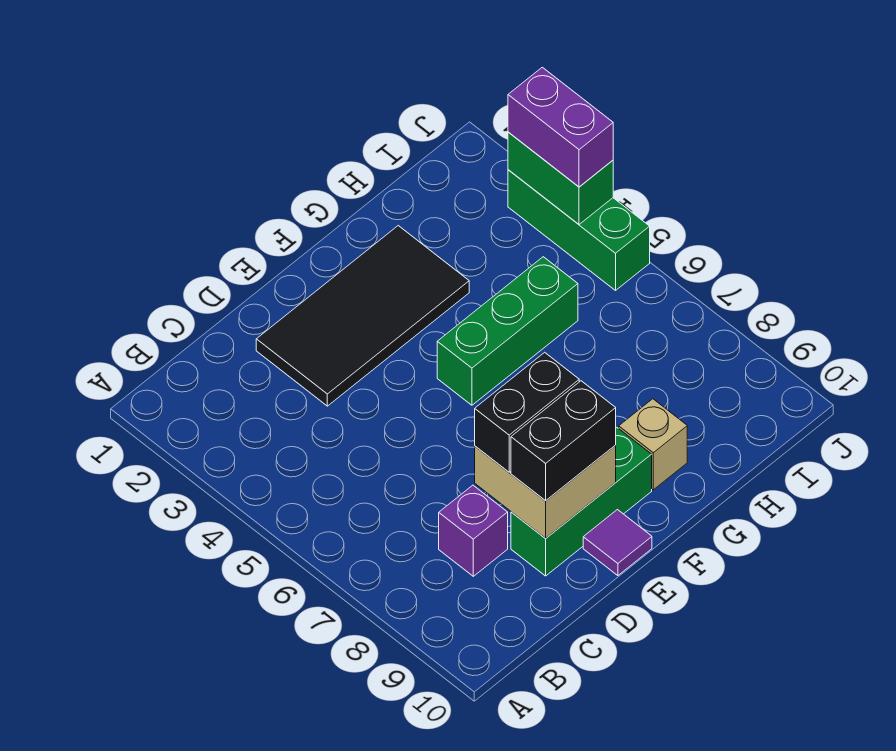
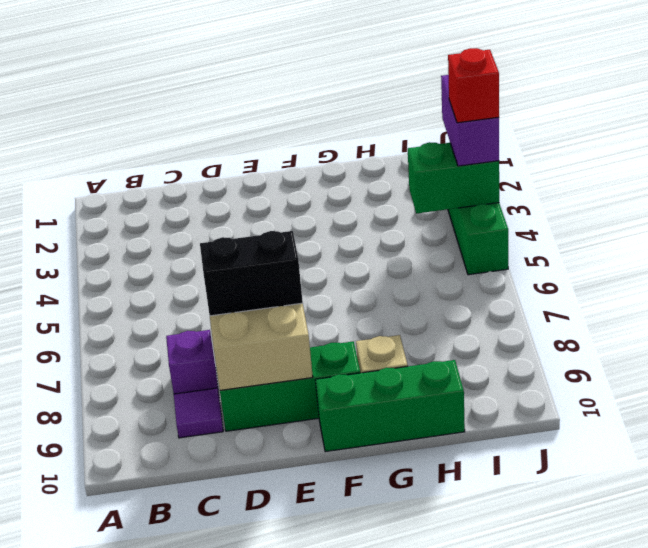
black 2x4 tile [256,226,469,406] -> none
black 1x2 brick [511,381,616,501] -> none
purple 1x1 tile [583,510,652,576] -> purple 1x1 tile moved to [174,388,223,438]
green 1x3 brick [437,257,578,405] -> green 1x3 brick moved to [316,360,465,452]
green 1x2 brick [508,132,613,224] -> green 1x2 brick turned to [408,142,499,214]
none -> red 1x1 brick [448,48,499,123]

